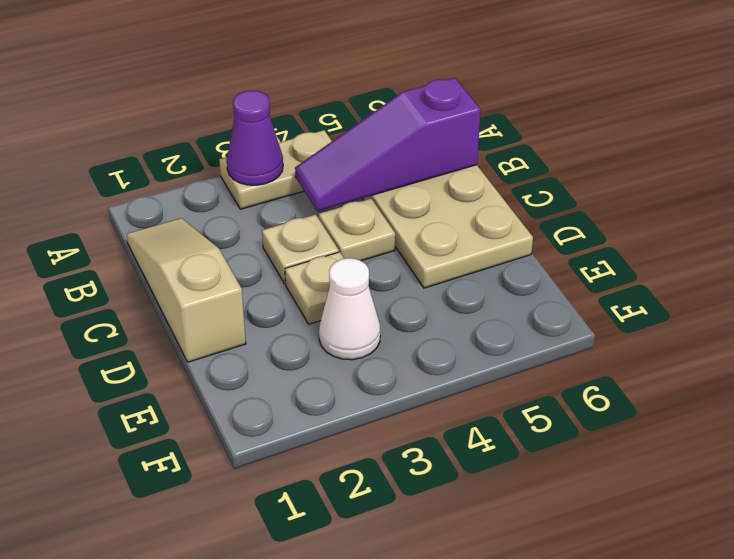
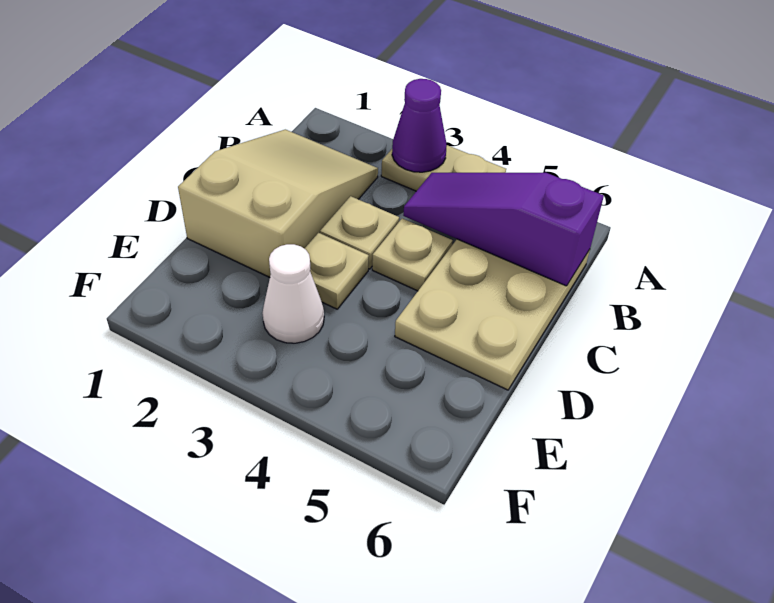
tan 1x3 slope [127,218,246,362] -> tan 2x3 slope [178,129,378,277]

